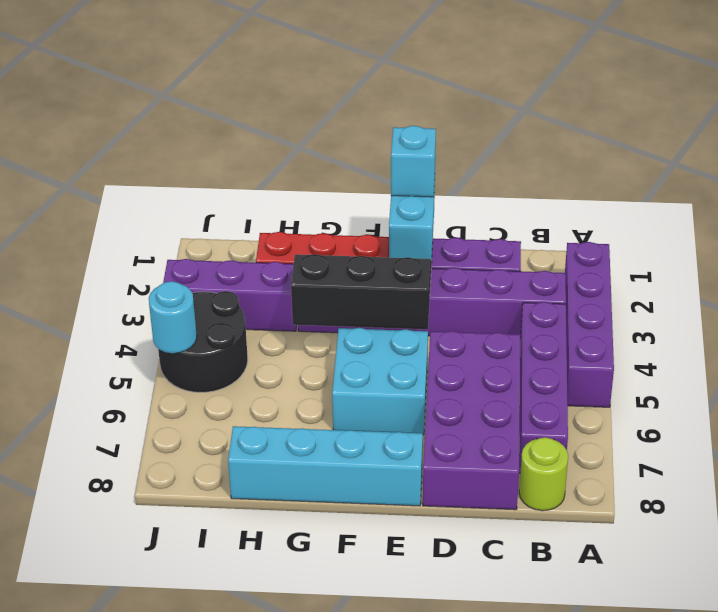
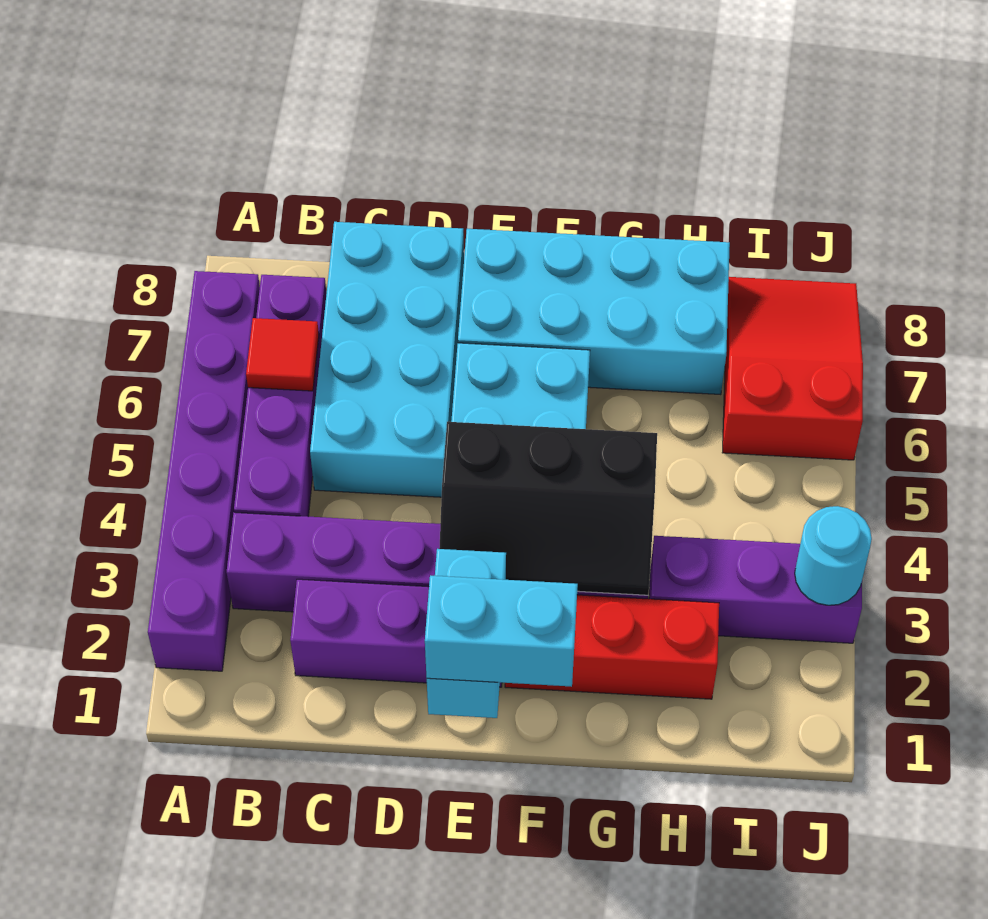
purple 1x4 brick [565,242,614,407] -> purple 1x6 brick [148,271,260,671]
none -> red 1x1 tile [246,318,319,391]
lime 1x1 round brick [519,437,568,511] -> none
purple 2x4 brick [423,331,520,510] -> cyan 2x4 brick [310,222,464,497]
cyan 1x1 brick [391,126,436,197] -> cyan 1x2 brick [425,575,578,687]
cyan 1x4 brick [228,426,423,506] -> cyan 2x4 brick [458,229,730,395]
black 2x2 round brick [158,291,248,392] -> none
none -> red 2x3 slope [723,277,863,460]
cyan 1x1 round brick [149,281,197,353] -> cyan 1x1 round brick moved to [795,506,872,605]

